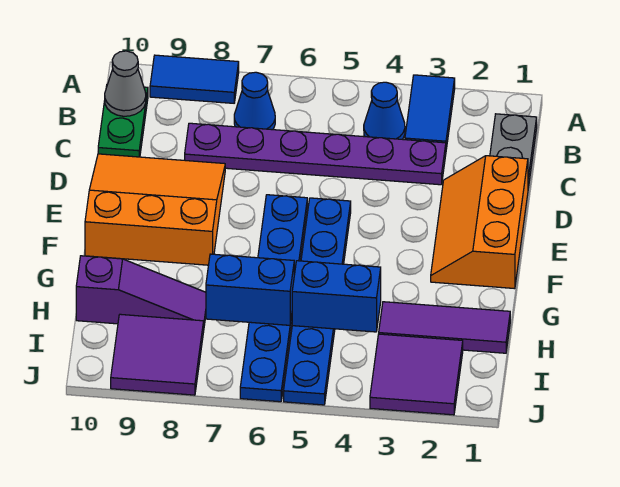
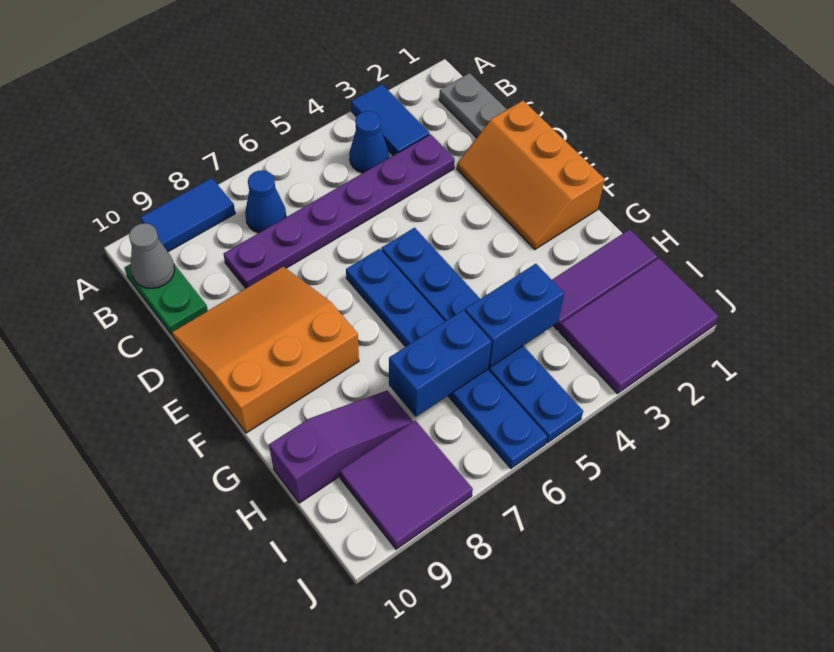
purple 2x2 tile [370,334,463,415] -> purple 2x3 tile [559,258,718,393]

